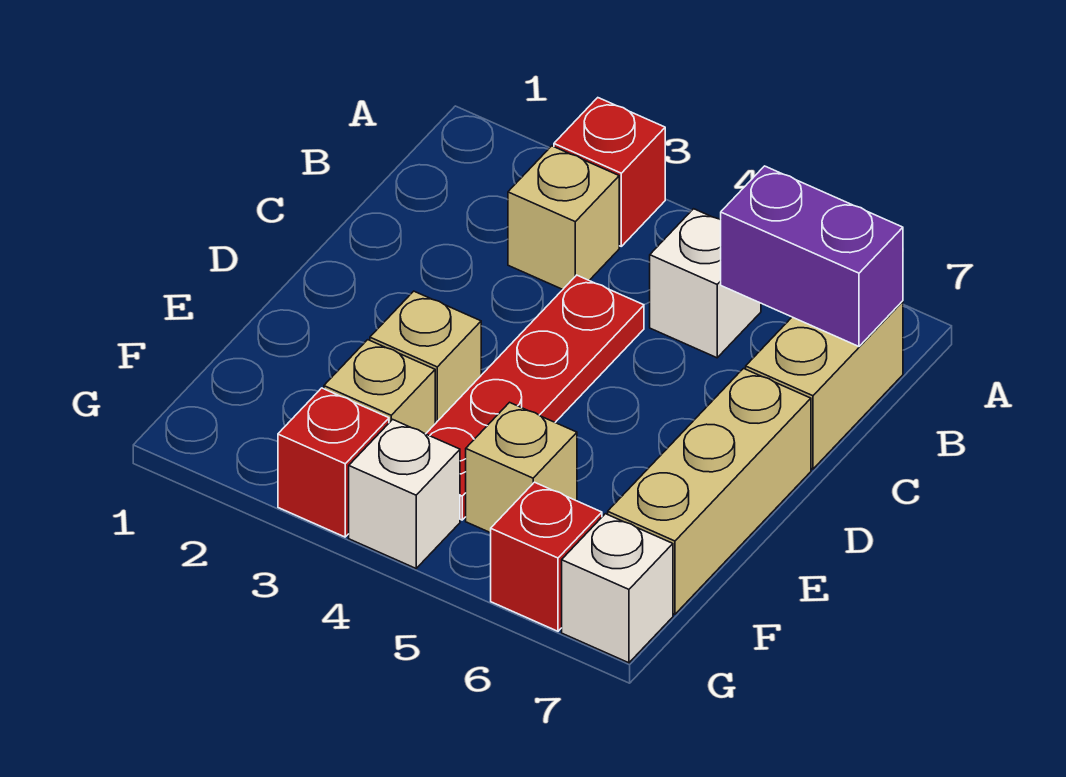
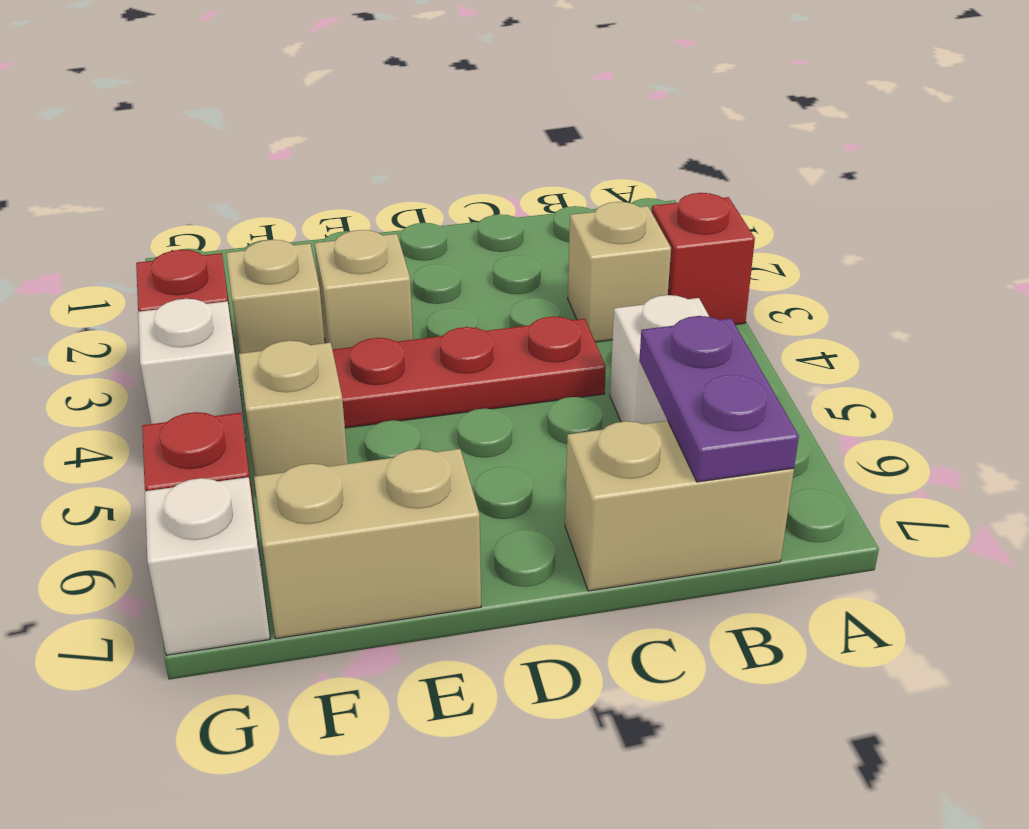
purple 1x2 brick [721,166,903,346] -> purple 1x2 plate [639,316,799,482]
tan 1x3 brick [608,369,811,614] -> tan 1x2 brick [254,449,481,639]

